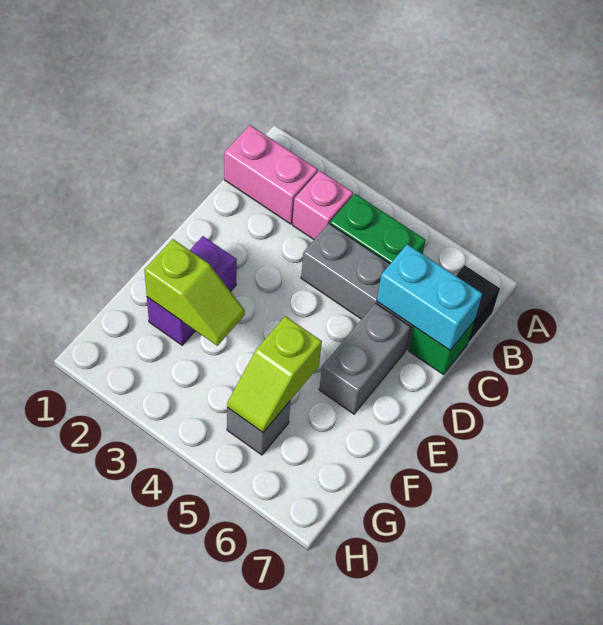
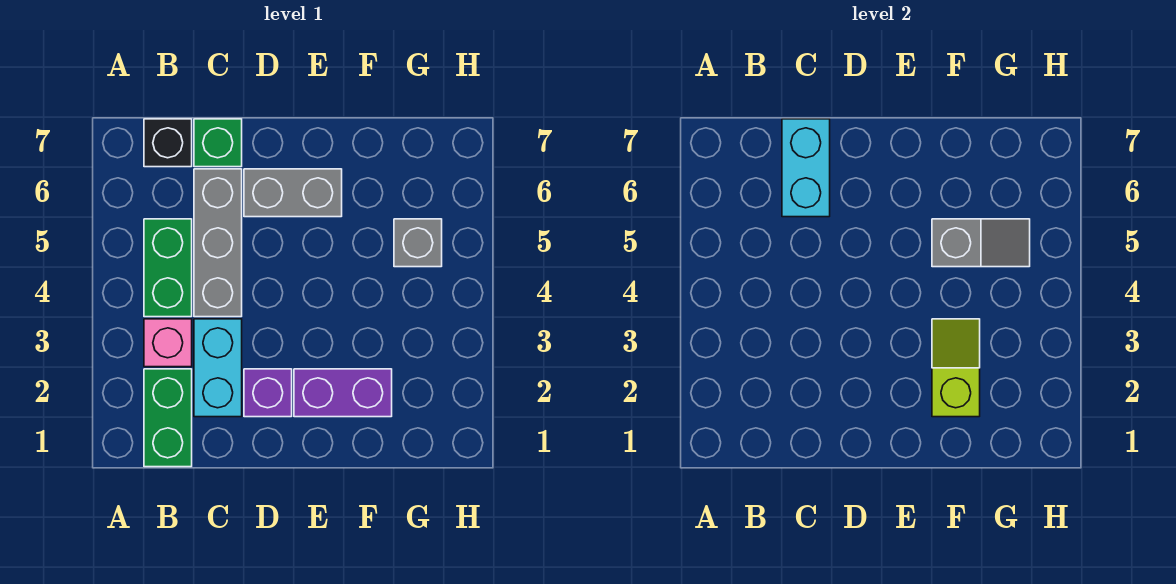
pink 1x2 brick [224,125,318,224] -> green 1x2 brick [144,369,192,467]
none -> cyan 1x2 brick [194,319,242,417]
none -> purple 1x1 brick [244,369,292,417]
lime 1x2 slope [227,316,322,432] -> grey 1x2 slope [932,219,1030,267]

